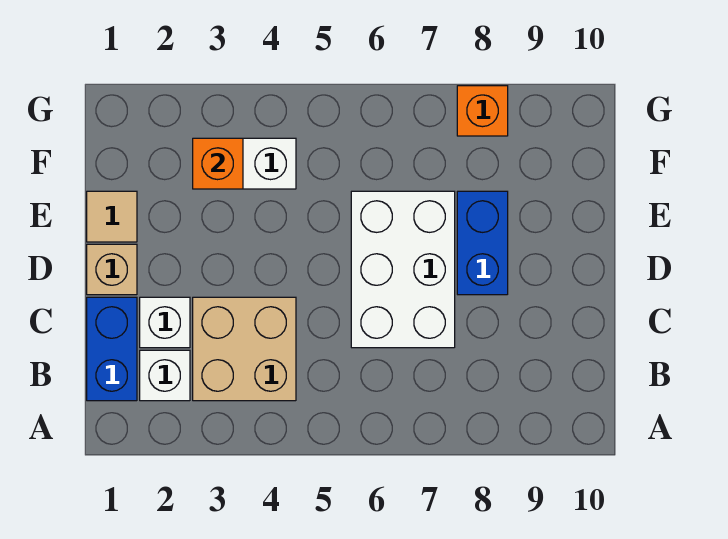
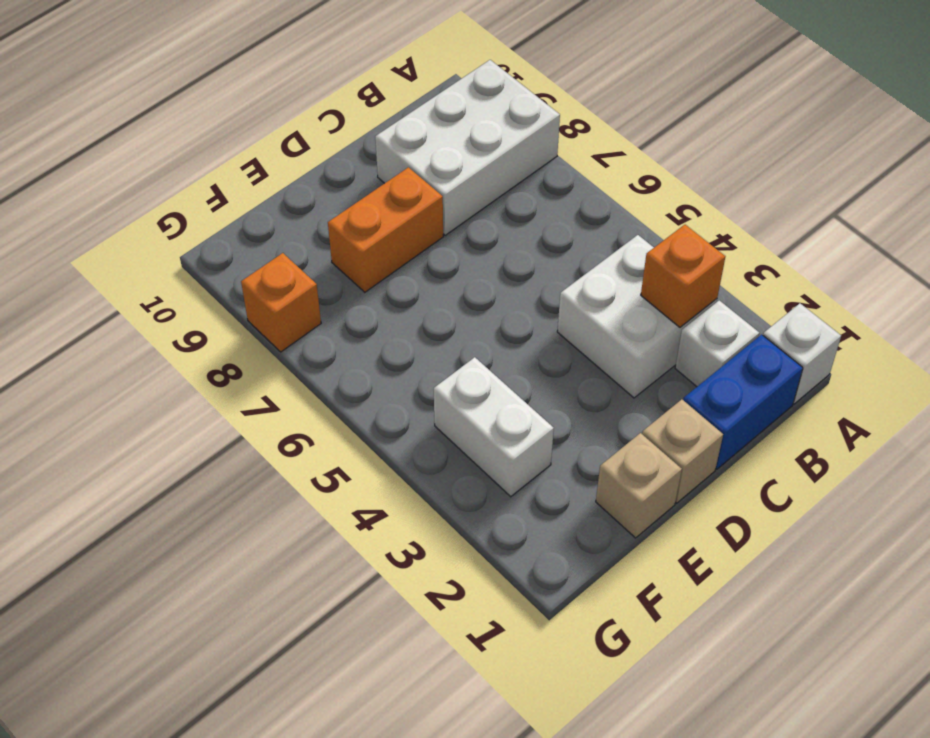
tan 2x2 brick [193,297,296,401] -> white 2x2 brick [557,235,717,398]
white 1x1 brick [140,297,190,348] -> white 1x1 brick moved to [763,303,841,404]
white 2x3 brick [351,191,455,348] -> white 2x3 brick moved to [375,60,560,235]
blue 1x2 brick [457,191,508,295] -> orange 1x2 brick [328,167,443,292]
tan 1x1 tile [87,191,137,242] -> tan 1x1 brick [596,433,682,538]
orange 1x1 brick [193,138,243,189] -> orange 1x1 brick moved to [641,225,725,327]

